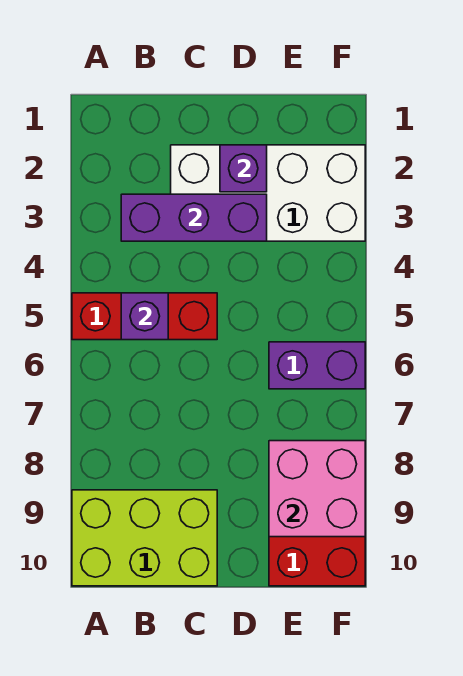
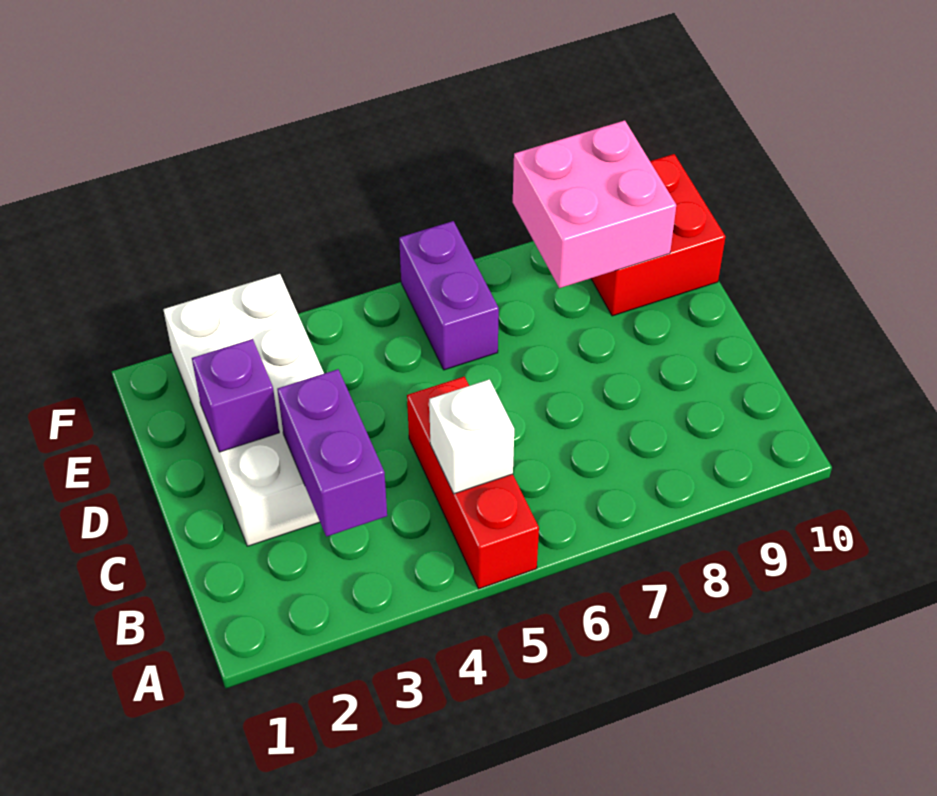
lime 2x3 brick [72,490,217,586] -> none
purple 1x3 brick [121,194,267,241] -> purple 1x2 brick [277,369,387,537]
purple 1x1 brick [121,293,168,340] -> white 1x1 brick [429,379,514,494]

